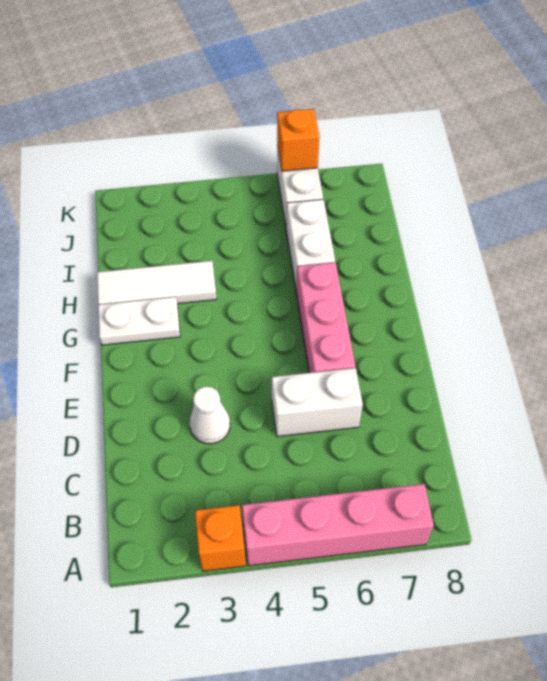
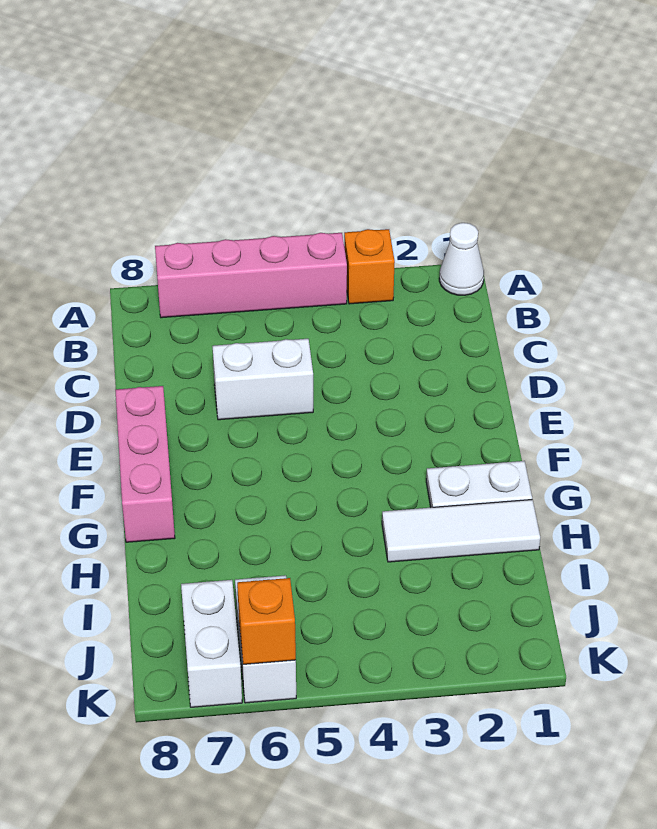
white 1x1 cone [189,386,230,444] -> white 1x1 cone moved to [439,223,484,295]
pink 1x3 brick [296,262,355,373] -> pink 1x3 brick moved to [115,386,175,542]
white 1x2 brick [286,199,335,290] -> white 1x2 brick moved to [181,580,242,707]

